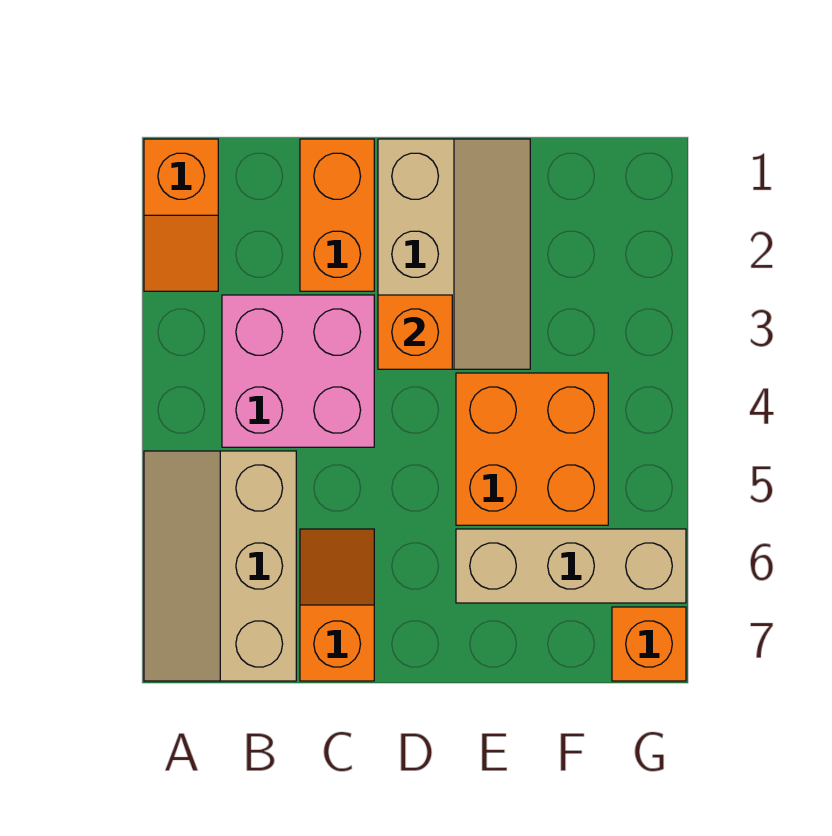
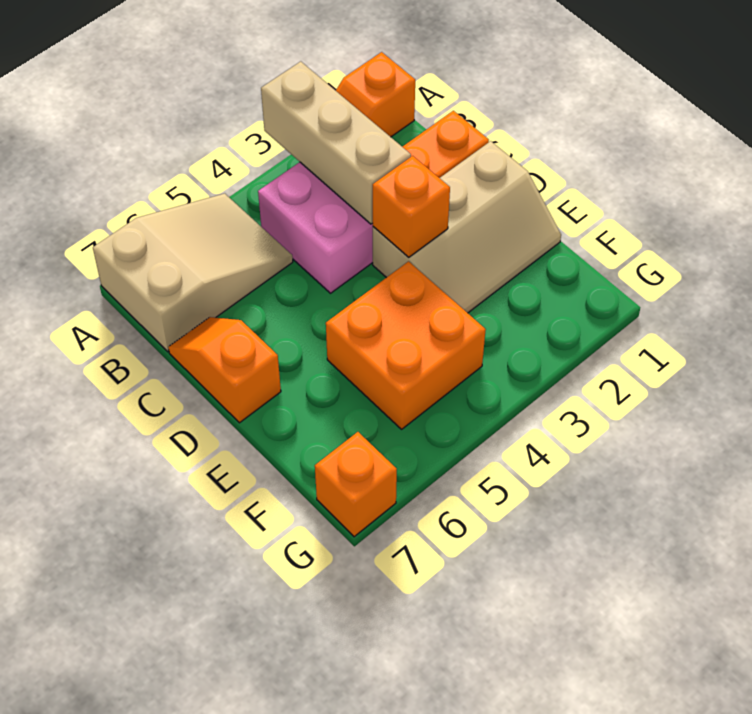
tan 2x3 slope [144,451,296,681] -> tan 2x3 slope turned to [93,193,293,352]
orange 1x2 slope [300,529,374,681] -> orange 1x2 slope turned to [168,317,281,423]
tan 1x3 brick [456,529,686,603] -> tan 1x3 brick moved to [261,61,411,224]

